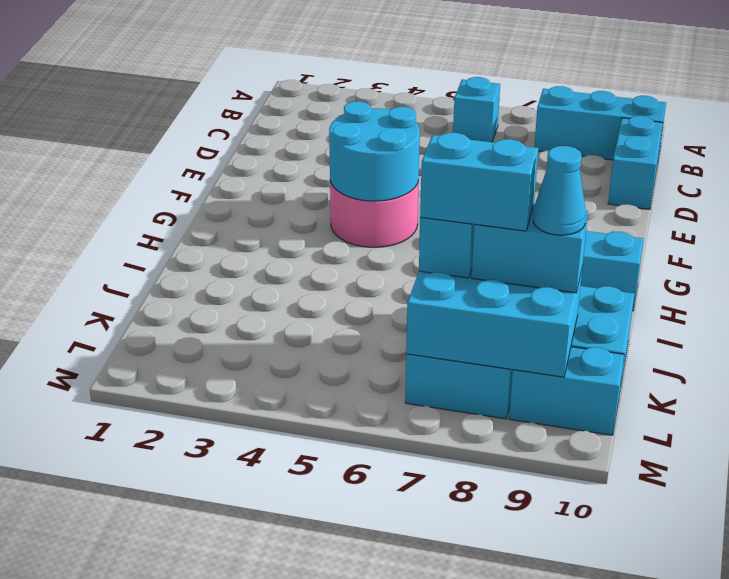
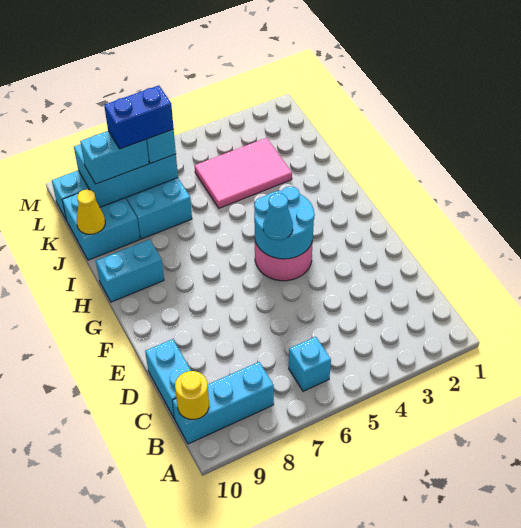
none -> yellow 1x1 round brick [175,371,209,419]
none -> pink 2x3 tile [195,138,292,208]
none -> yellow 1x1 cone [76,189,105,234]
cyan 1x2 brick [420,133,538,231] -> blue 1x2 brick [104,85,174,149]
cyan 1x1 cone [533,146,586,235] -> cyan 1x1 cone moved to [263,193,293,240]

